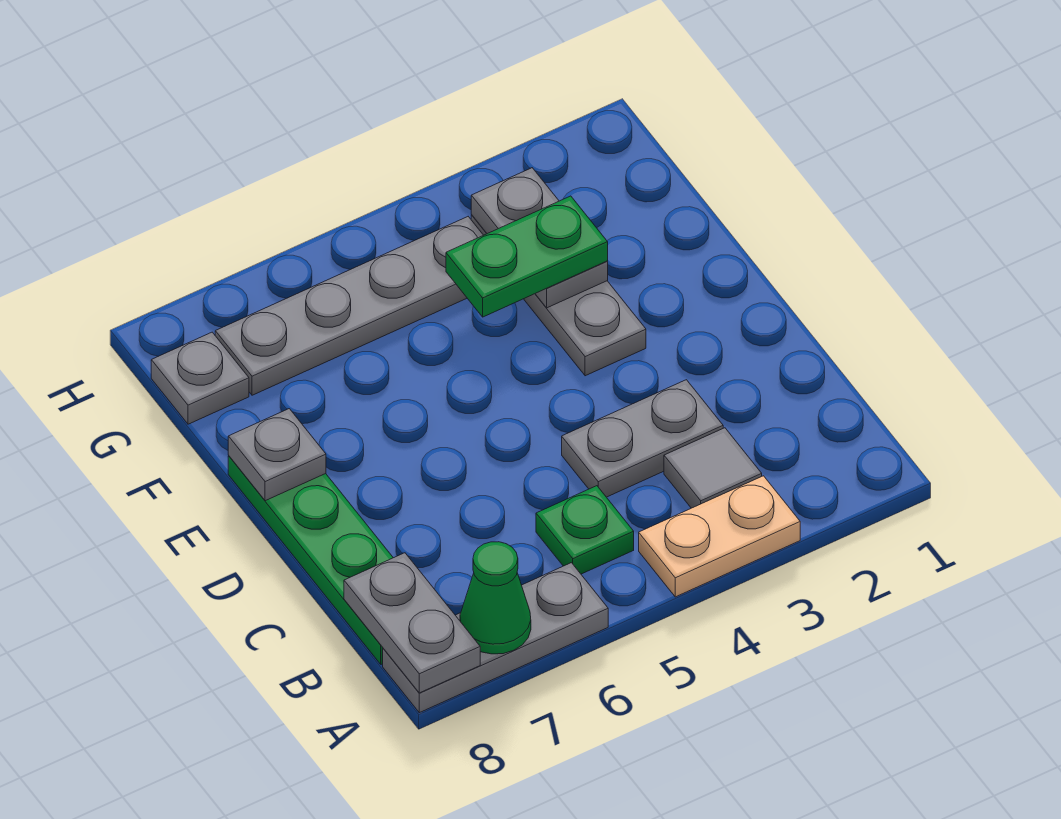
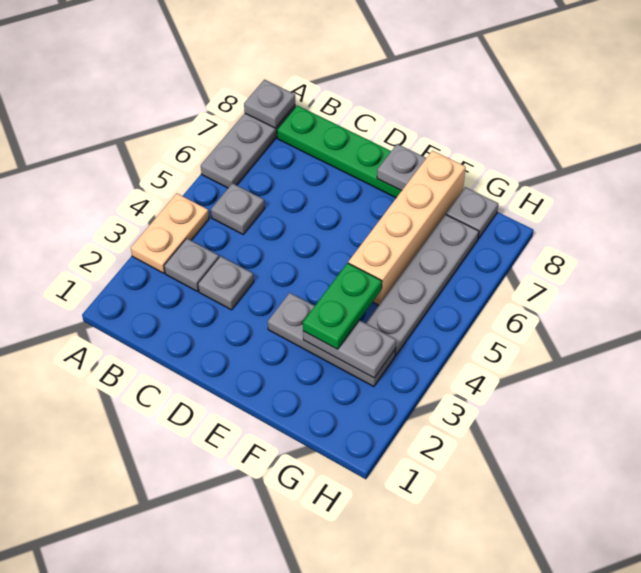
green 1x1 cone [460,542,531,654] -> none
grey 1x2 plate [344,553,480,693] -> grey 1x1 plate [244,80,295,128]
grey 1x1 tile [664,428,762,508] -> grey 1x1 plate [164,238,219,291]
green 1x1 plate [536,486,634,574] -> grey 1x1 plate [211,183,265,234]
grey 1x2 plate [562,380,723,497] -> grey 1x1 plate [198,256,254,310]
none -> tan 1x4 brick [348,150,466,305]

